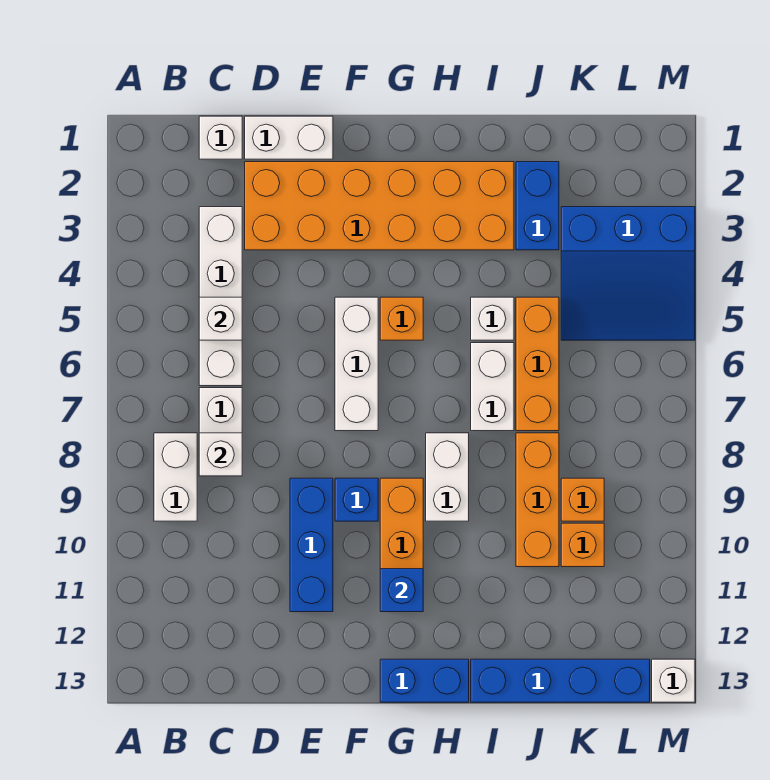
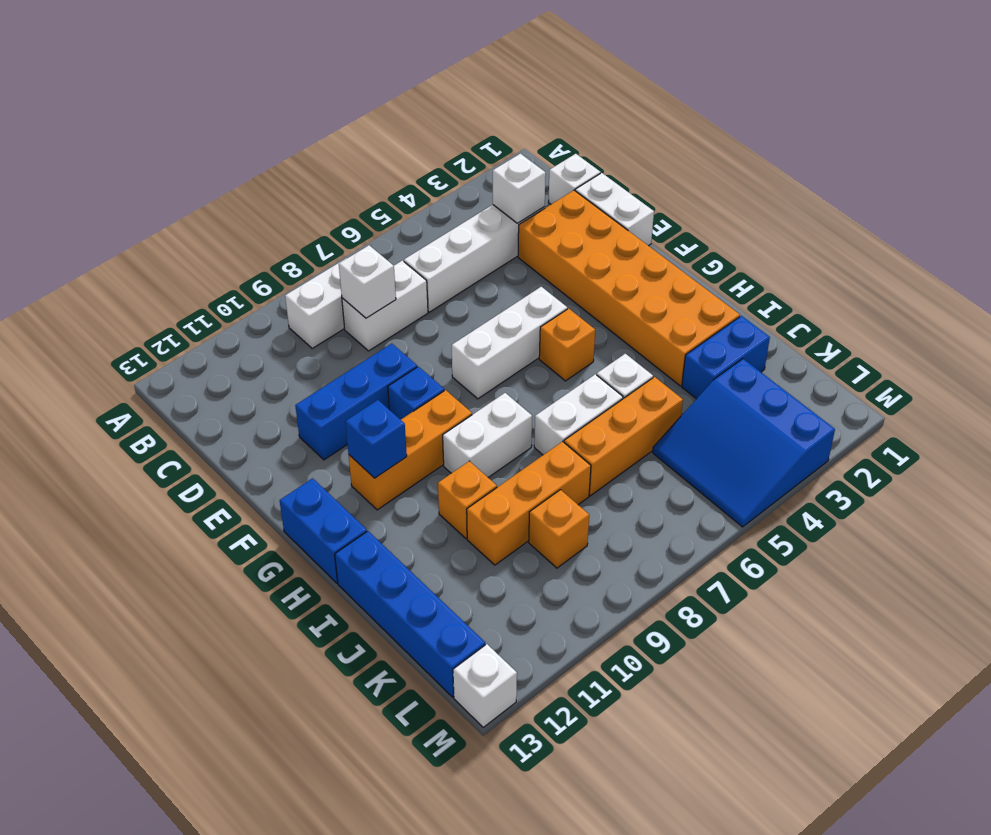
white 1x1 brick [199,297,242,340] -> white 1x1 brick moved to [493,153,546,223]
orange 1x1 brick [561,523,604,567] -> orange 1x1 brick moved to [438,461,497,539]

